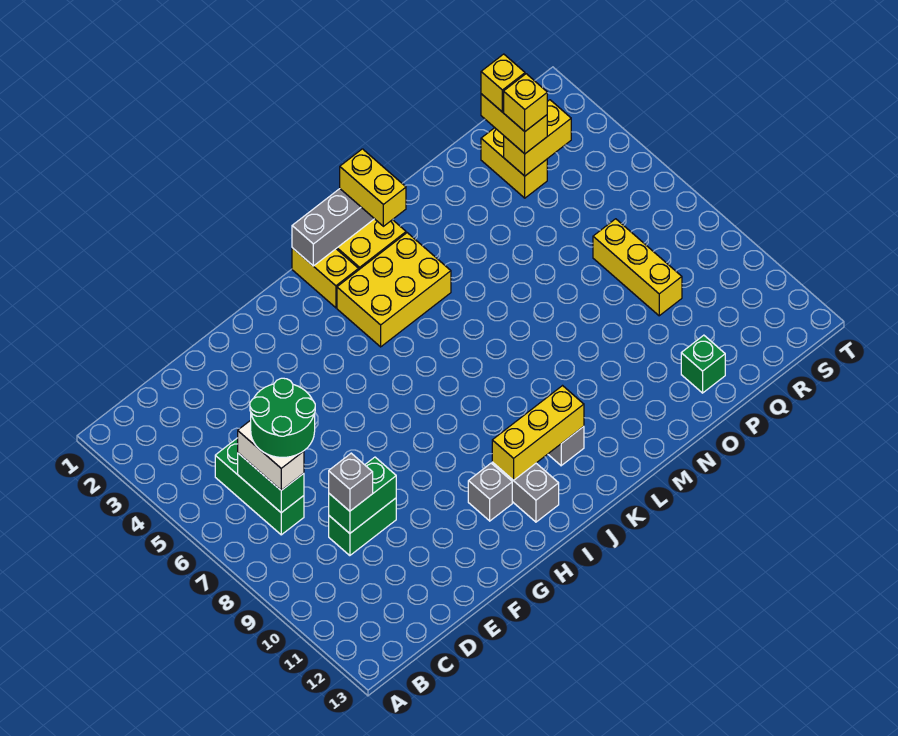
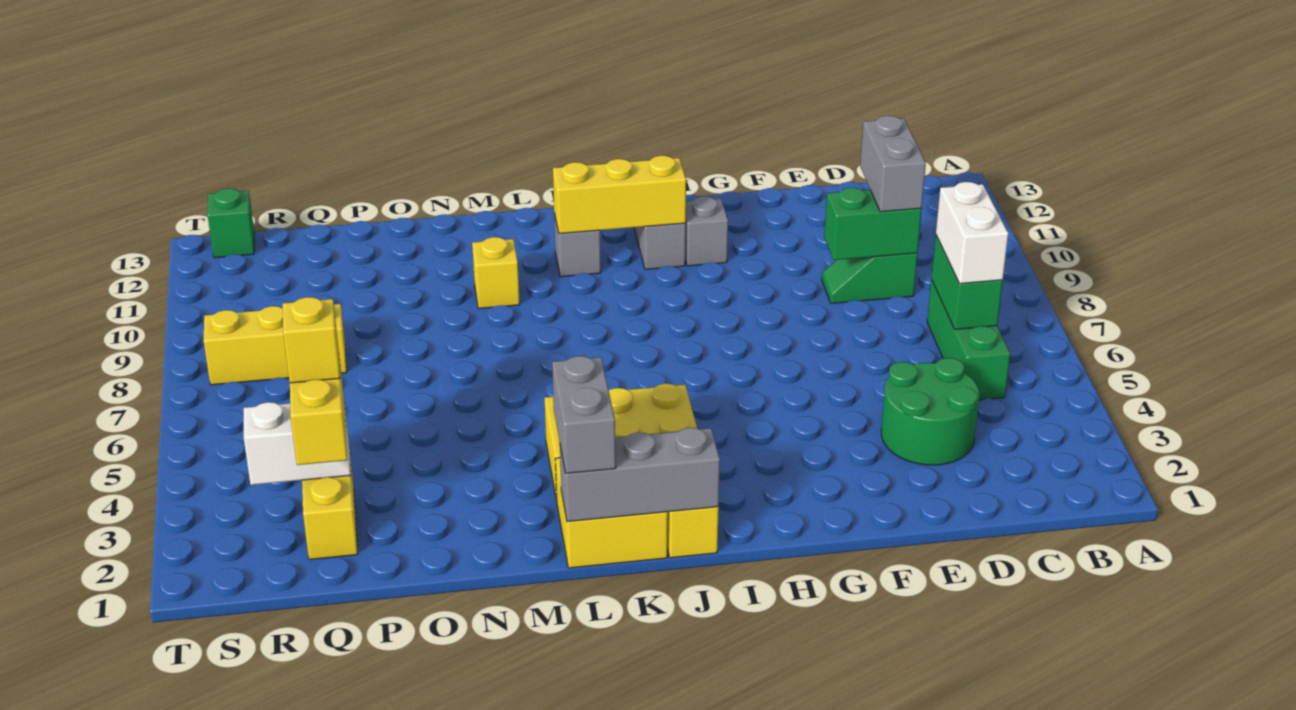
green 2x2 round brick [250,378,315,457] -> green 2x2 round brick moved to [881,358,980,465]
green 1x2 brick [329,498,396,556] -> green 1x2 slope [822,253,918,303]
grey 1x1 brick [329,453,373,511] -> grey 1x2 brick [860,116,926,212]
yellow 1x2 brick [340,149,406,226] -> grey 1x2 brick [552,356,616,473]
green 1x1 brick [681,335,725,393] -> green 1x1 brick moved to [207,188,254,258]
yellow 1x1 brick [481,54,525,112] -> yellow 1x1 brick moved to [472,237,520,309]
yellow 1x2 brick [504,100,571,176] -> white 1x2 brick [244,402,351,485]
yellow 1x3 brick [593,219,682,316] -> yellow 1x3 brick turned to [204,304,347,385]

